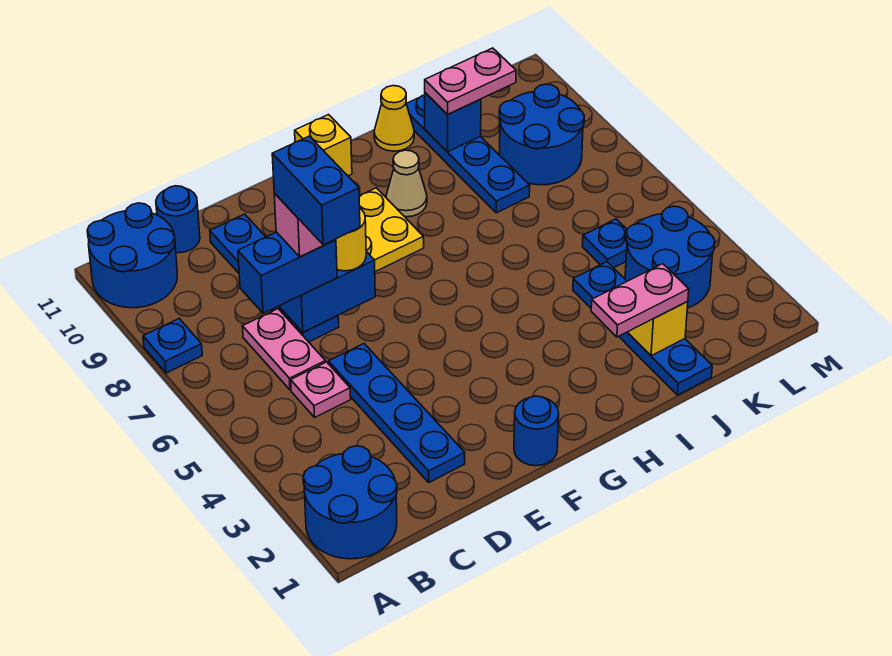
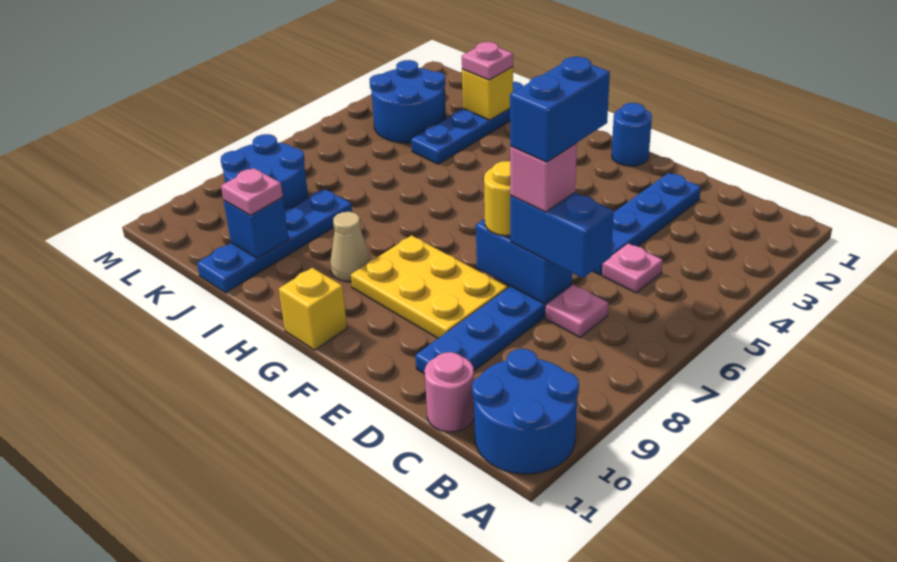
blue 2x2 round brick [303,446,397,559] -> none
blue 1x1 plate [143,319,202,373] -> none
pink 1x2 plate [242,309,326,390] -> pink 1x1 plate [546,285,608,337]
blue 1x1 round brick [156,186,200,253] -> pink 1x1 round brick [425,352,474,432]
pink 1x2 plate [591,264,689,337] -> pink 1x1 plate [462,42,513,80]
yellow 1x1 cone [374,86,414,151] -> none
pink 1x2 plate [425,48,516,114] -> pink 1x1 plate [221,168,283,215]
blue 1x1 plate [582,219,627,268] -> none

